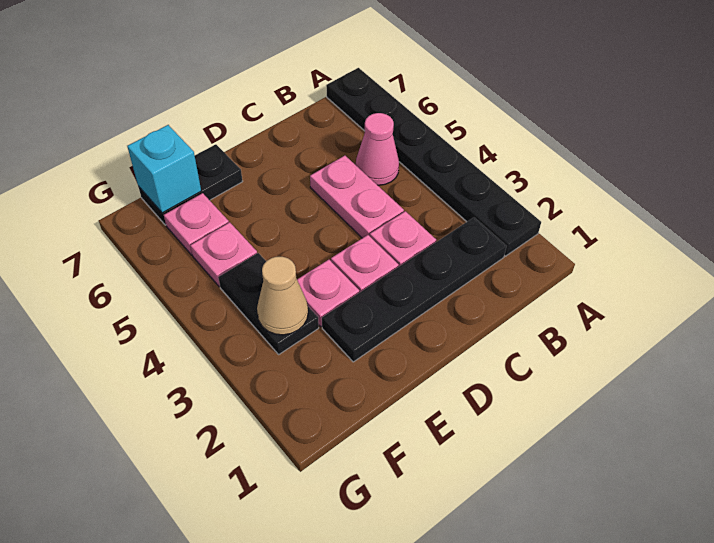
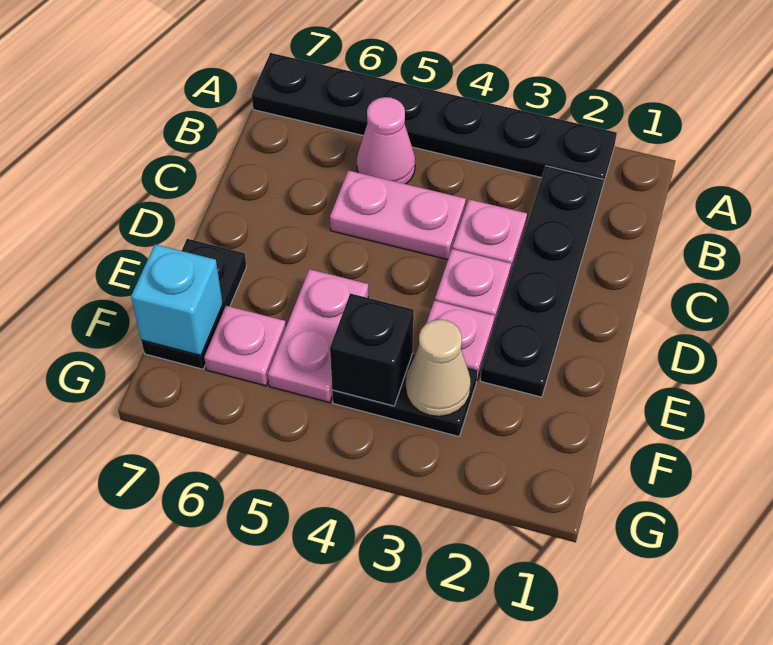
none -> black 1x1 brick [330,293,414,406]
pink 1x1 plate [190,222,257,287] -> pink 1x2 plate [268,269,368,403]

